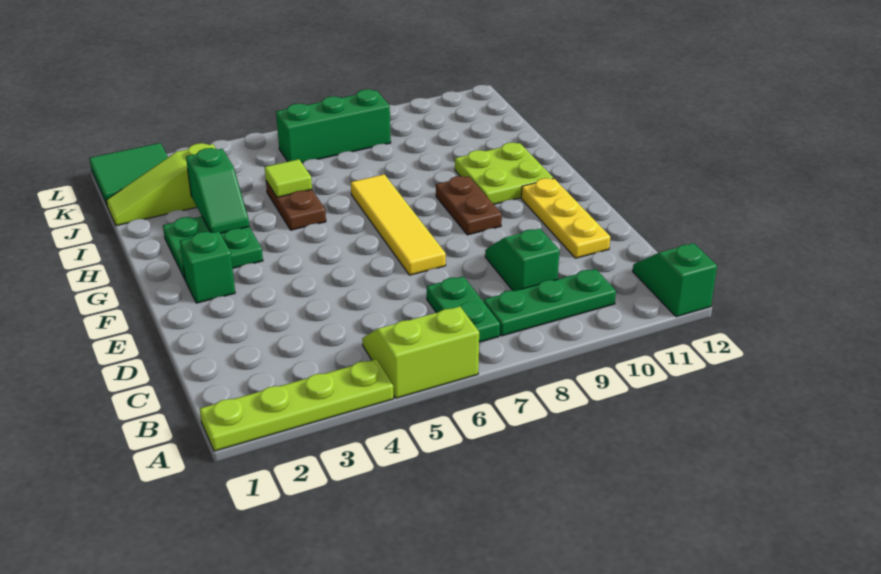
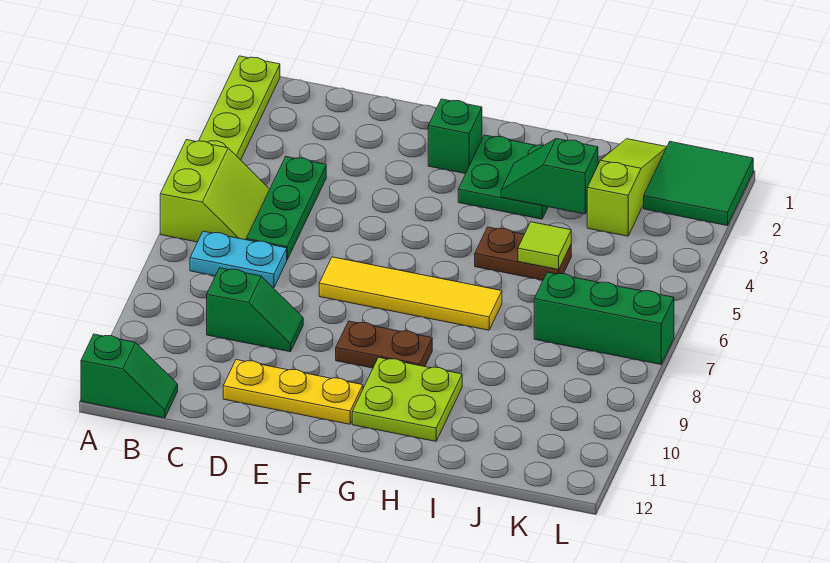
green 1x2 plate [427,277,500,342] -> cyan 1x2 plate [190,231,287,288]
green 1x3 plate [484,269,616,336] -> green 1x3 plate moved to [246,157,326,259]
green 1x3 brick [276,89,391,163] -> green 1x3 brick turned to [534,272,674,364]

